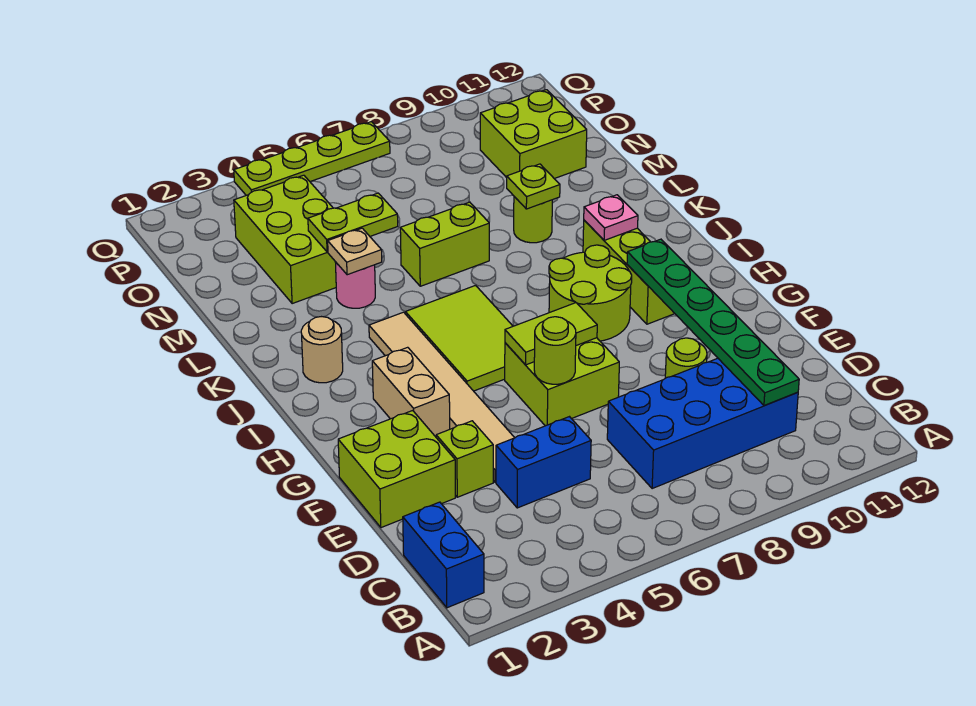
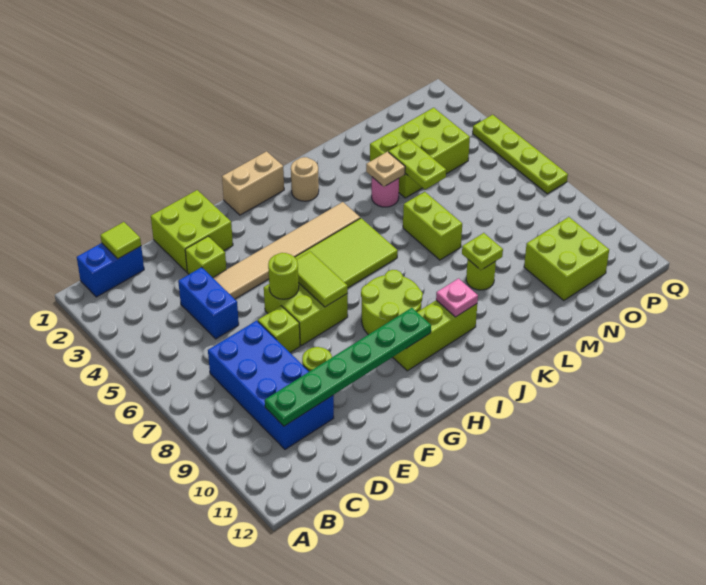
none -> lime 1x1 tile [100,222,141,259]
none -> lime 1x1 brick [258,306,300,353]
tan 1x2 brick [372,347,450,437] -> tan 1x2 brick moved to [222,151,284,215]

